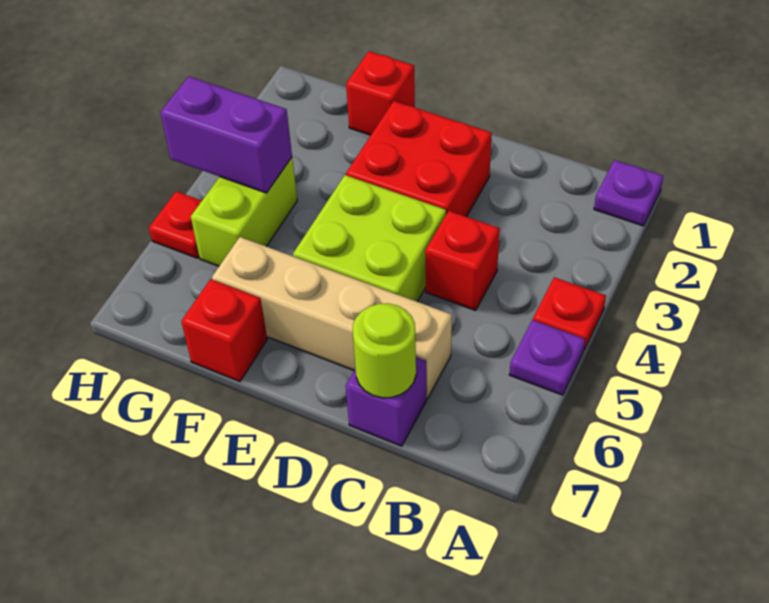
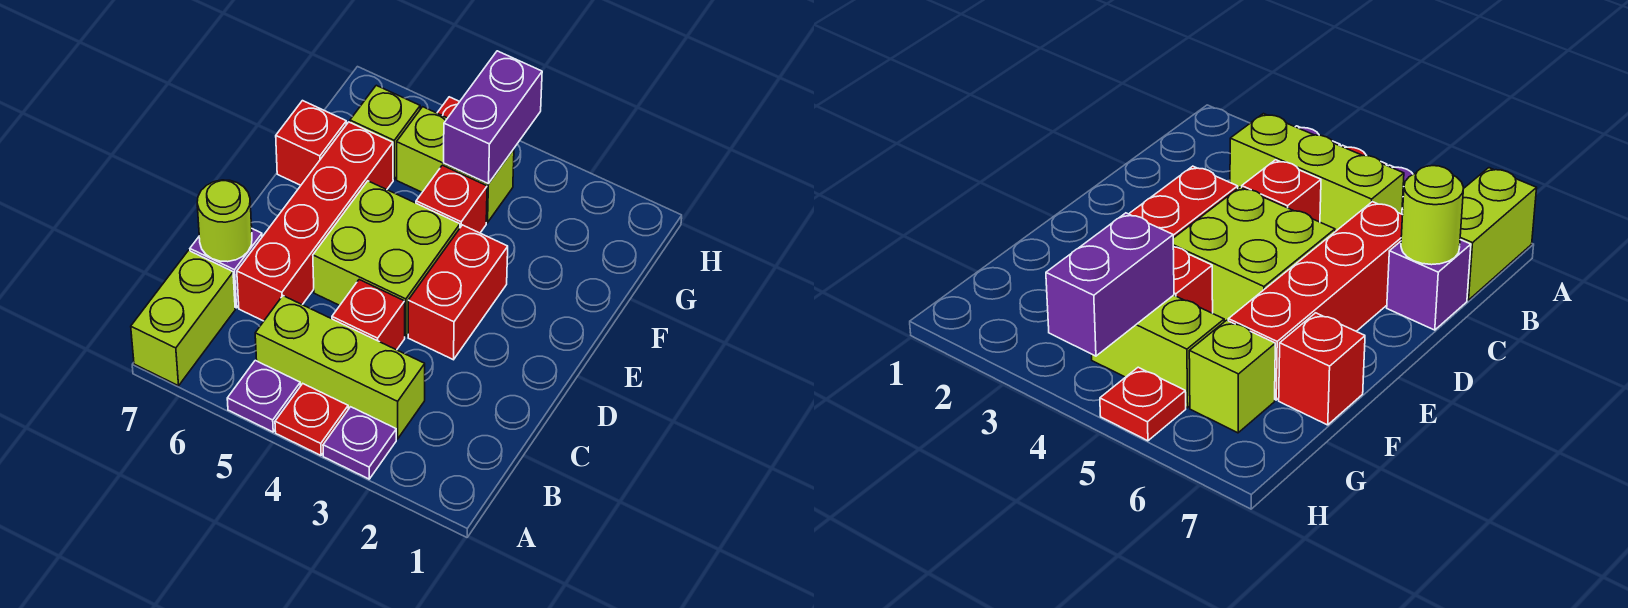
purple 1x1 plate [594,160,663,226] -> purple 1x1 plate moved to [323,407,396,479]
none -> lime 1x2 brick [131,250,235,386]
none -> lime 1x3 brick [255,296,425,439]
tan 1x4 brick [212,237,452,399] -> red 1x4 brick [237,122,393,321]
red 2x2 brick [346,101,492,217] -> red 1x2 brick [408,225,508,360]
red 1x1 brick [346,51,415,135] -> red 1x1 brick moved to [416,165,487,233]
none -> lime 1x1 brick [350,85,420,179]

